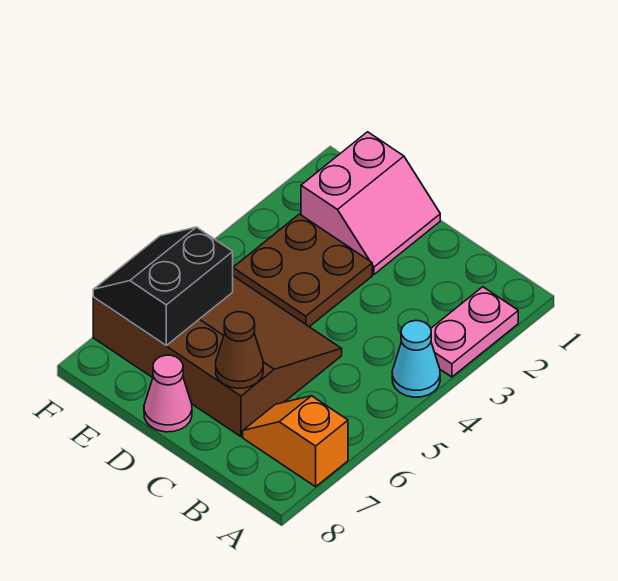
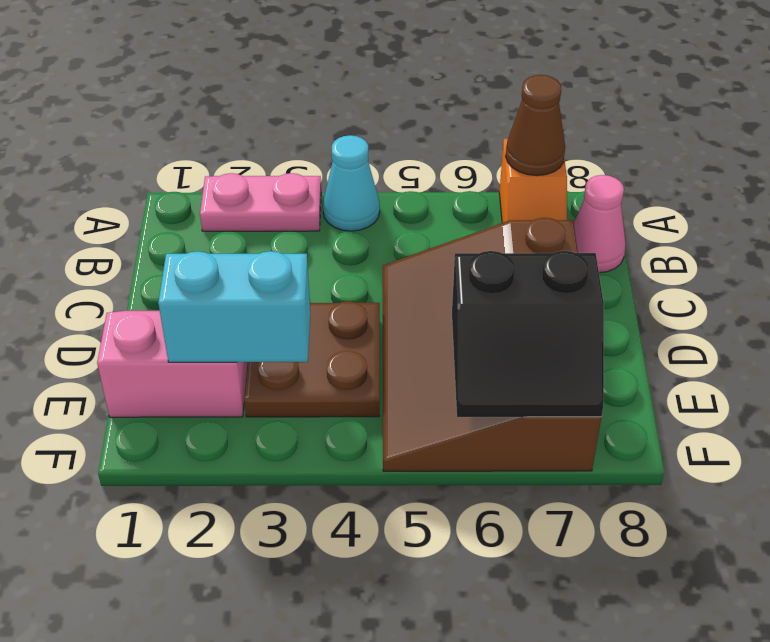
brown 1x1 cone [216,312,263,388] -> brown 1x1 cone moved to [506,75,565,176]
pink 1x1 cone [144,355,192,432] -> pink 1x1 cone moved to [574,175,625,273]
none -> cyan 1x2 brick [158,251,310,363]

